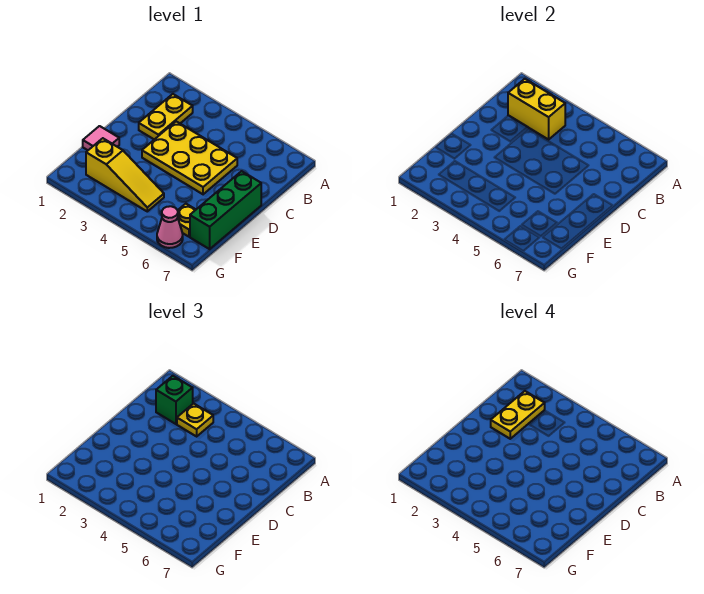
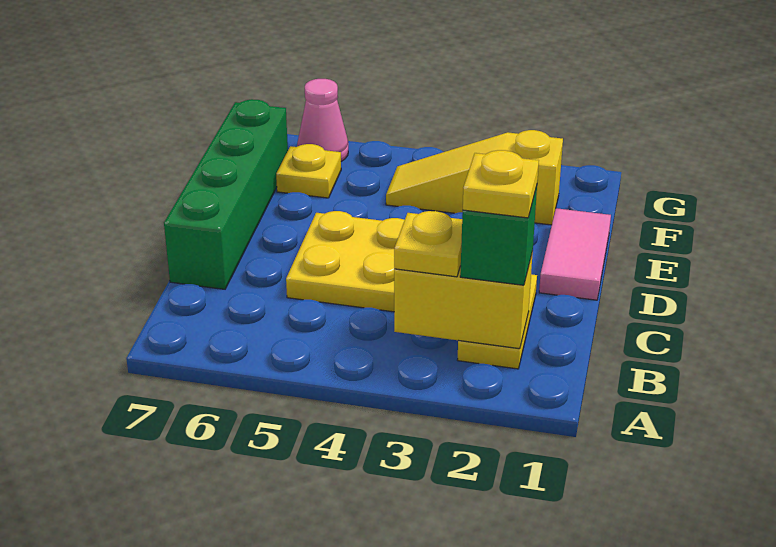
yellow 1x2 plate [491,391,545,439] -> yellow 1x1 plate [463,150,539,218]
green 1x3 brick [190,171,261,249] -> green 1x4 brick [164,99,288,289]
pink 1x1 tile [83,126,119,150] -> pink 1x2 tile [539,208,611,300]

